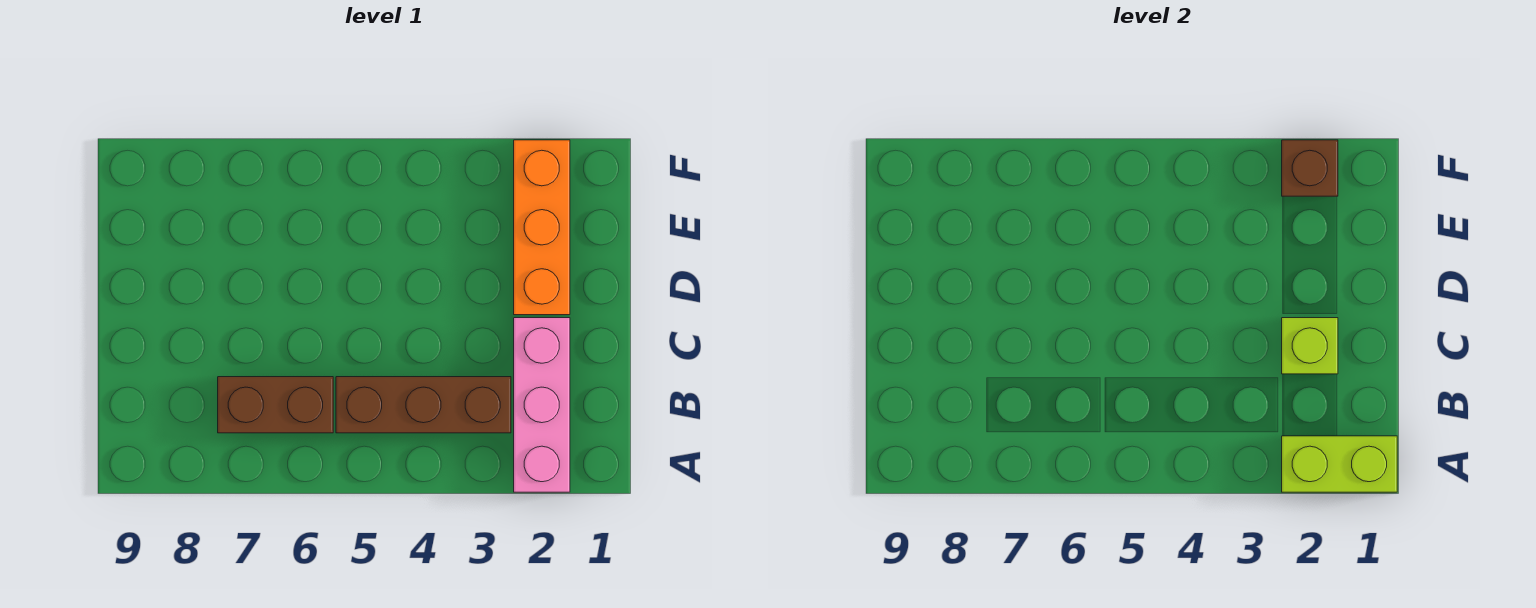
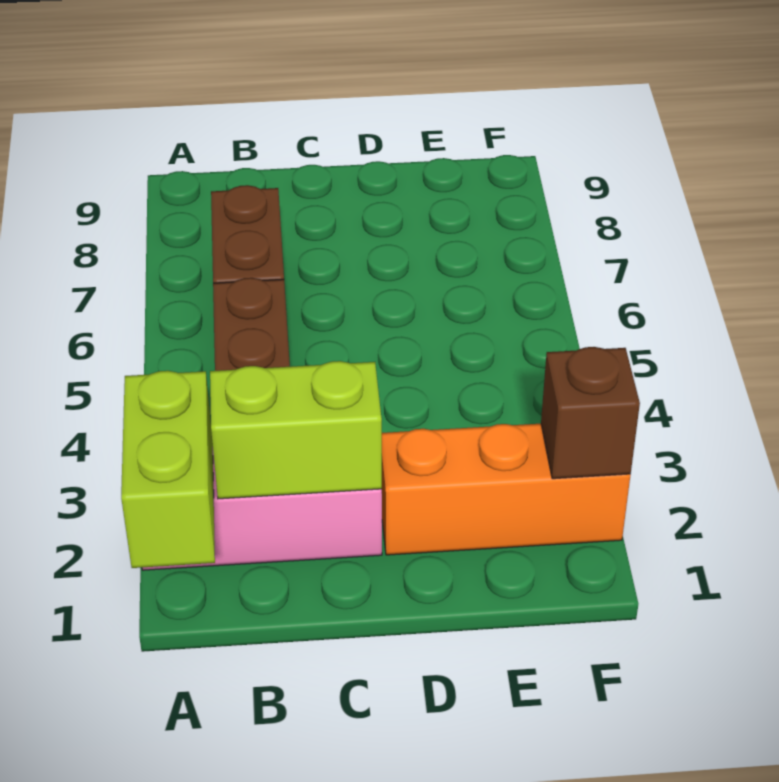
lime 1x1 brick [1282,318,1338,374] -> lime 1x2 brick [210,361,382,499]

